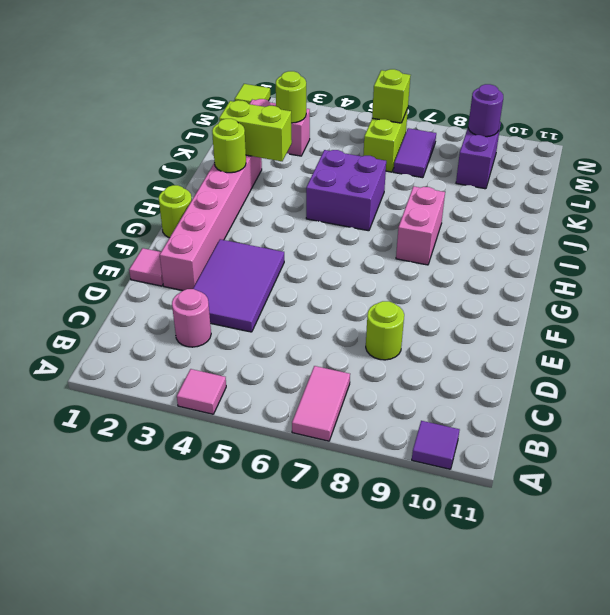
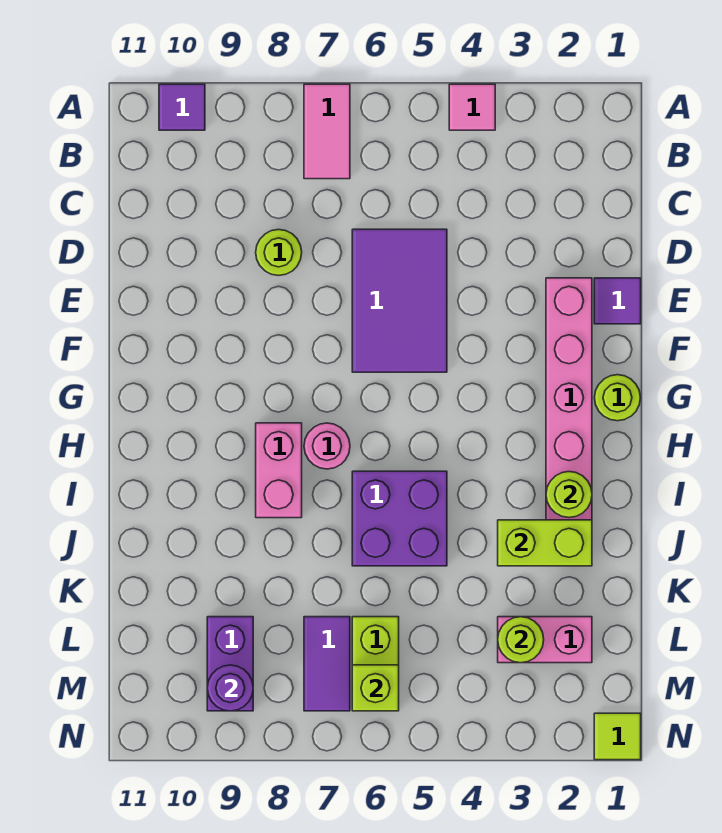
pink 1x1 round brick [172,289,211,347] -> pink 1x1 round brick moved to [304,423,350,469]
purple 2x3 tile [193,239,284,332] -> purple 2x3 tile moved to [352,229,447,372]
pink 1x1 tile [129,248,163,286] -> purple 1x1 tile [594,278,641,324]

